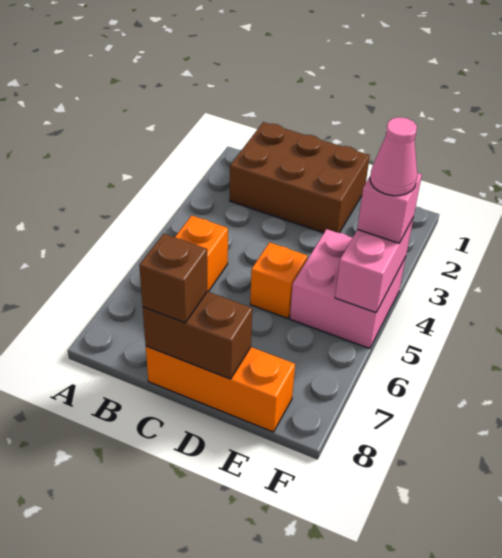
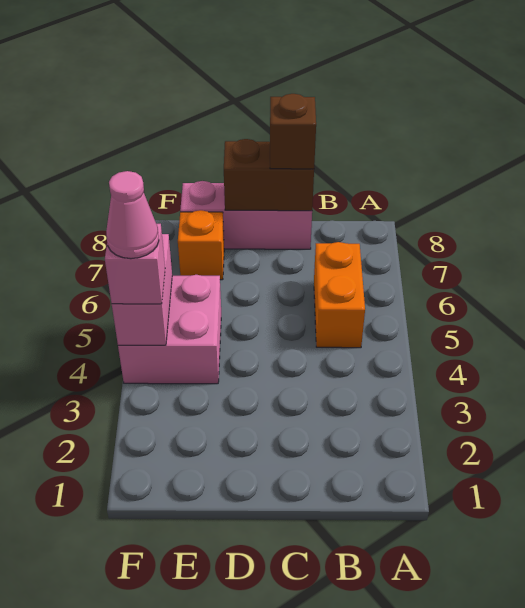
brown 2x3 brick [230,122,370,233] -> none
orange 1x3 brick [146,346,295,432] -> pink 1x3 brick [180,181,312,249]
orange 1x1 brick [250,242,308,318] -> orange 1x1 brick moved to [178,210,224,280]

